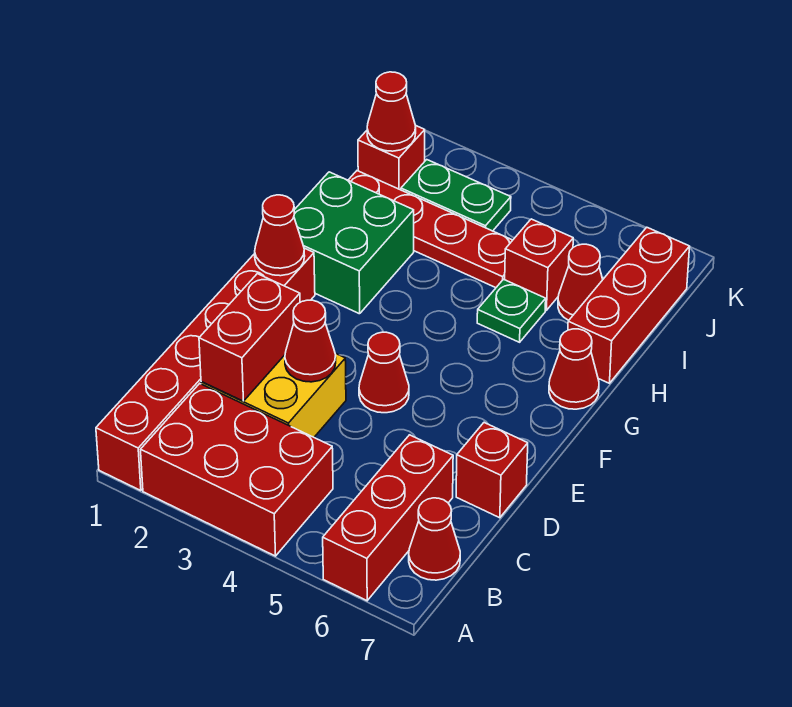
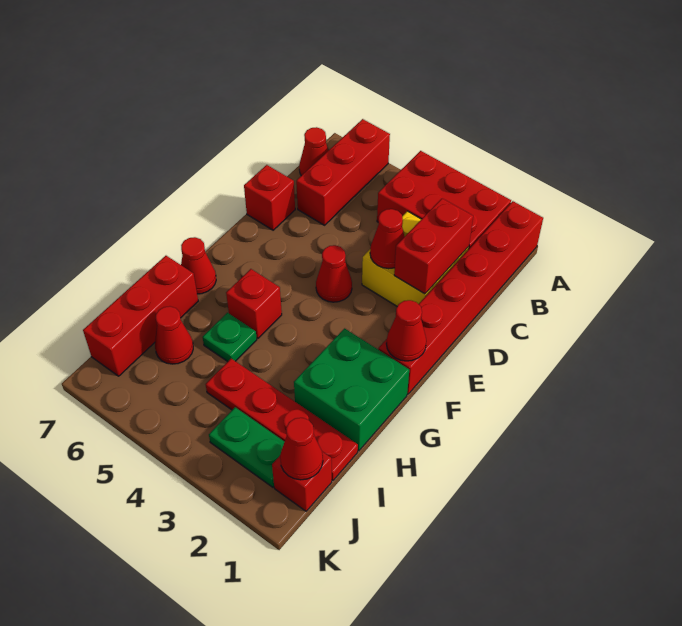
red 1x1 brick [505,219,573,310] -> red 1x1 brick moved to [226,269,282,338]

